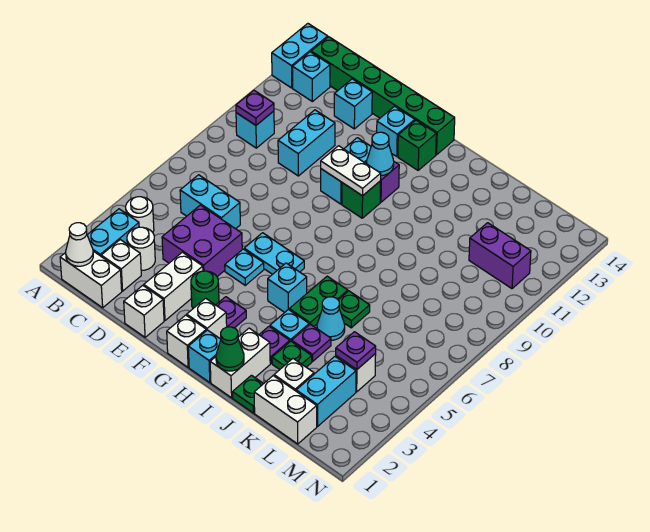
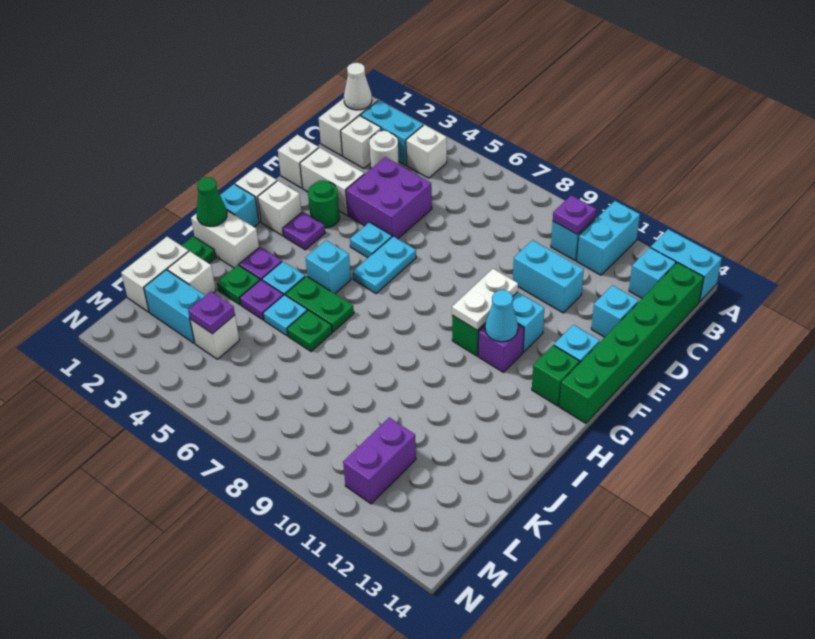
white 1x1 round brick [126,197,154,232] -> white 1x1 brick [406,125,447,178]
cyan 1x2 brick [180,175,240,229] -> cyan 1x2 brick moved to [576,201,640,275]
cyan 1x1 cone [317,297,345,340] -> cyan 1x1 plate [263,295,307,336]

